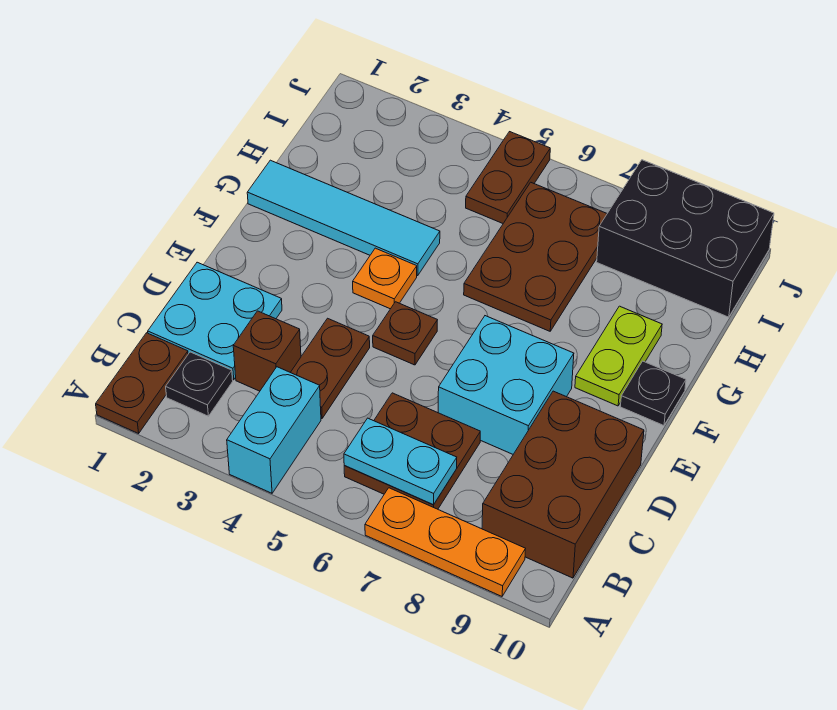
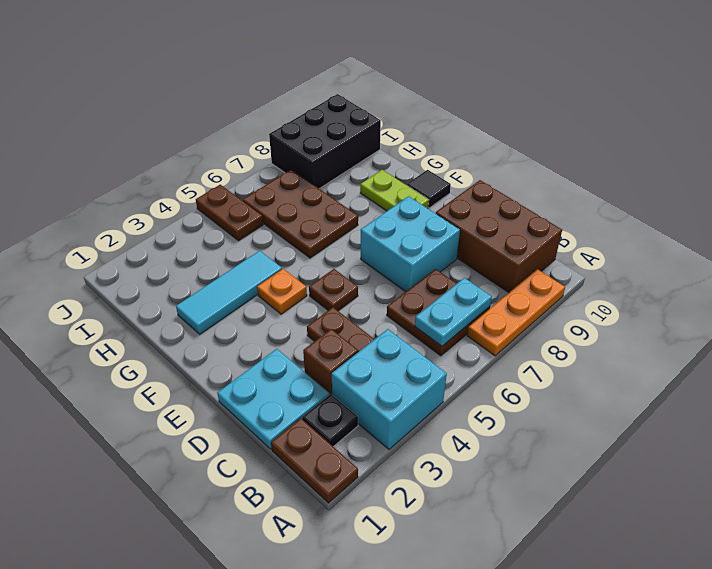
cyan 1x2 brick [227,367,321,493] -> cyan 2x2 brick [332,329,447,449]
black 1x1 plate [620,361,686,425] -> black 1x1 tile [407,170,451,208]
cyan 1x4 tile [247,160,440,276] -> cyan 1x3 tile [176,251,282,334]

